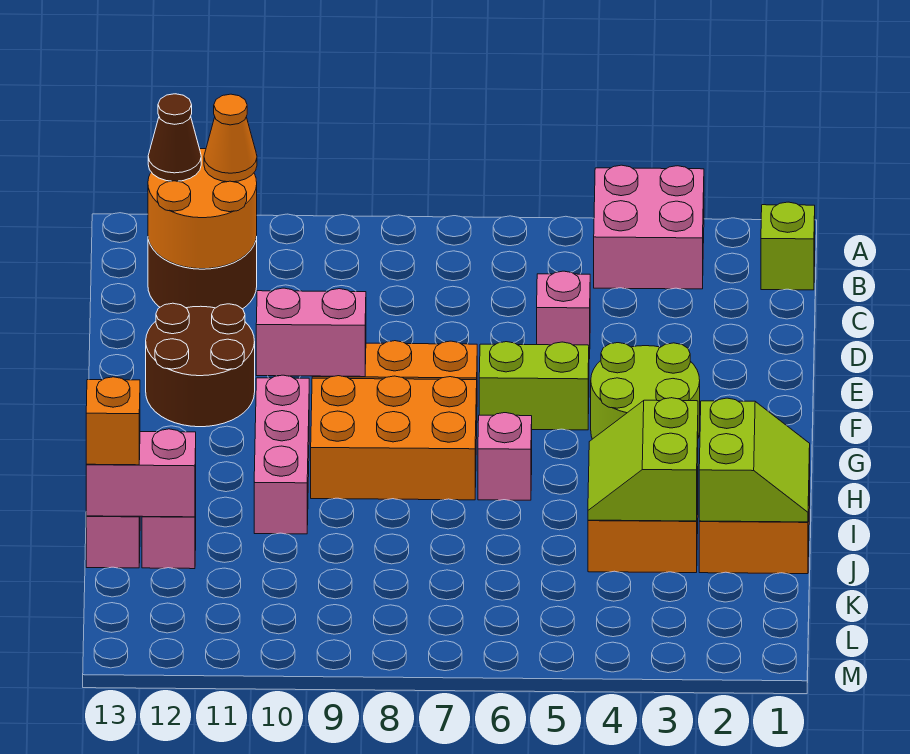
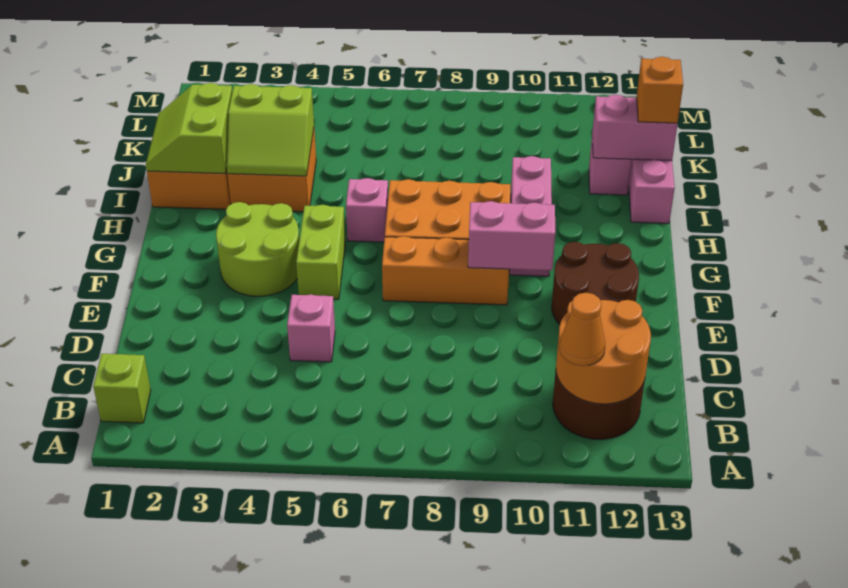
pink 2x2 brick [594,165,704,289] -> none
brown 1x1 cone [148,94,201,181] -> none
lime 1x2 brick [479,342,589,430] -> lime 1x2 brick turned to [296,205,345,299]
lime 2x2 slope [588,398,698,521] -> lime 2x2 slope turned to [227,84,314,176]

